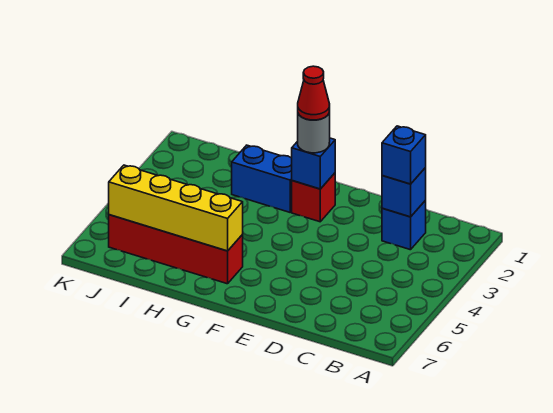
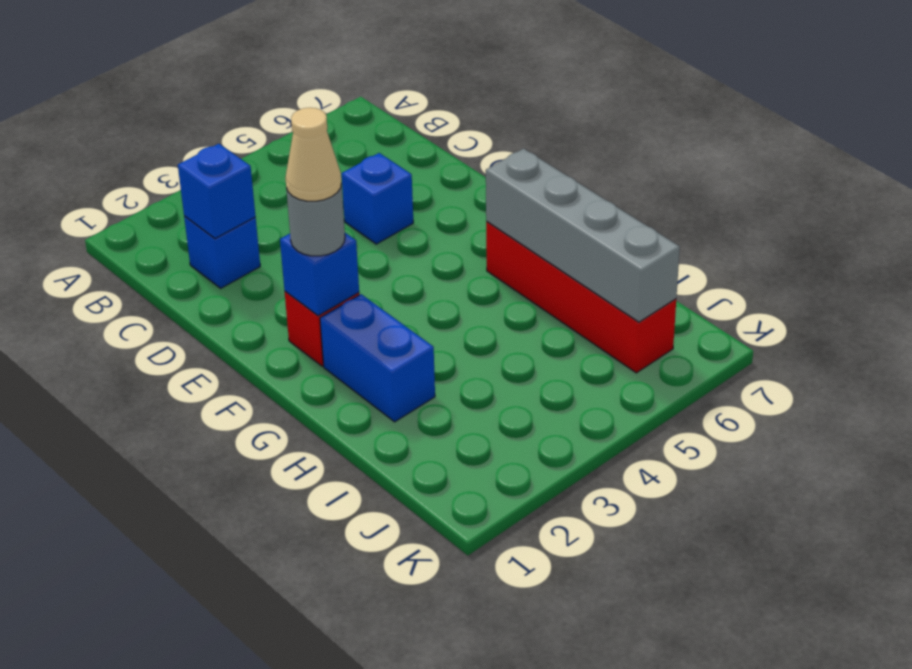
blue 1x1 brick [382,126,426,184] -> blue 1x1 brick moved to [341,153,413,244]
red 1x1 cone [298,66,330,120] -> tan 1x1 cone [285,108,341,201]
yellow 1x4 brick [109,165,243,251] -> grey 1x4 brick [486,149,680,322]

